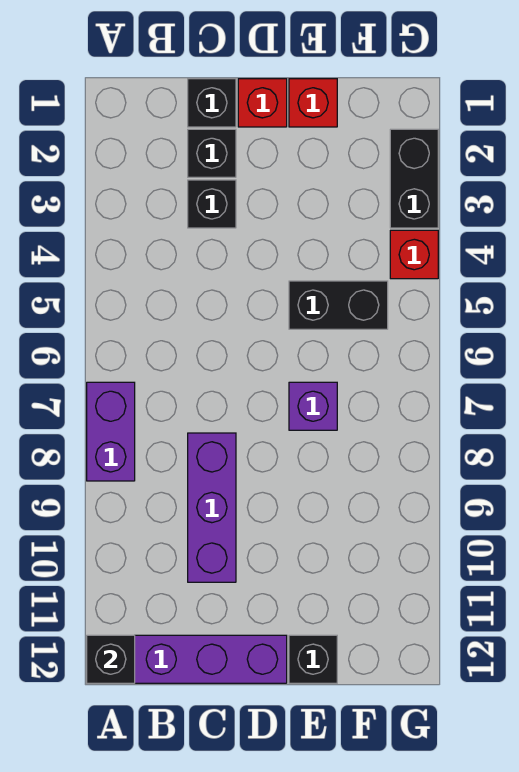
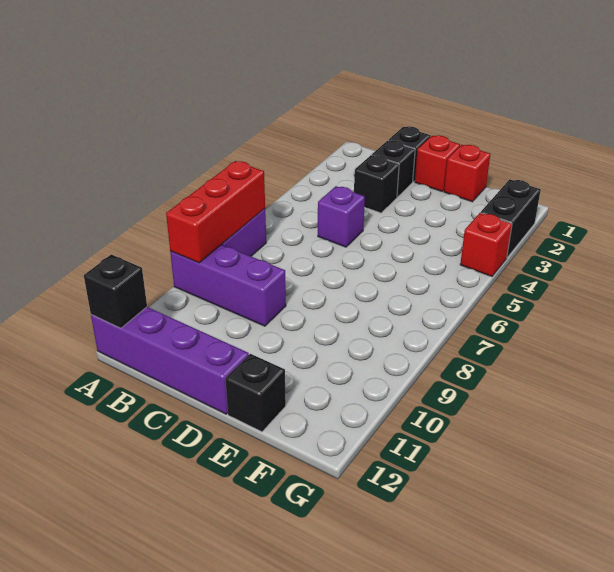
none -> red 1x3 brick [166,161,265,263]
purple 1x3 brick [188,433,236,582] -> purple 1x3 brick turned to [170,245,286,326]
black 1x2 brick [289,281,388,329] -> none
purple 1x1 brick [289,382,337,430] -> purple 1x1 brick moved to [318,186,365,247]

